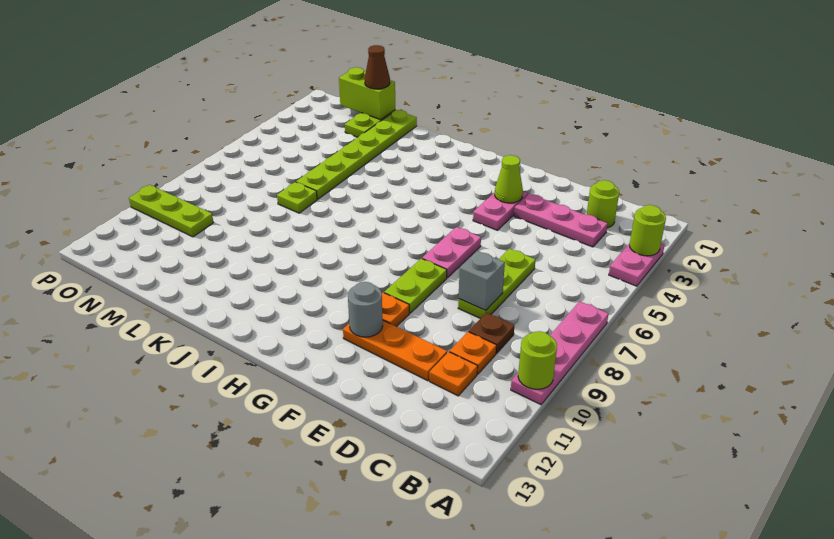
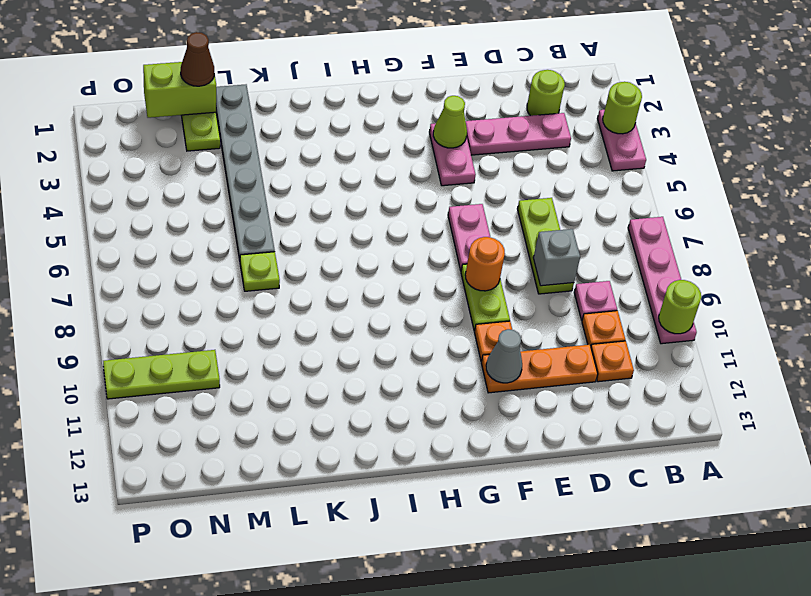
brown 1x1 plate [469,313,515,353] -> pink 1x1 plate [574,281,617,320]
none -> orange 1x1 round brick [465,237,505,291]
grey 1x1 round brick [348,282,383,337] -> grey 1x1 cone [486,329,522,383]
lime 1x6 plate [296,110,417,199] -> grey 1x6 plate [216,85,275,260]

